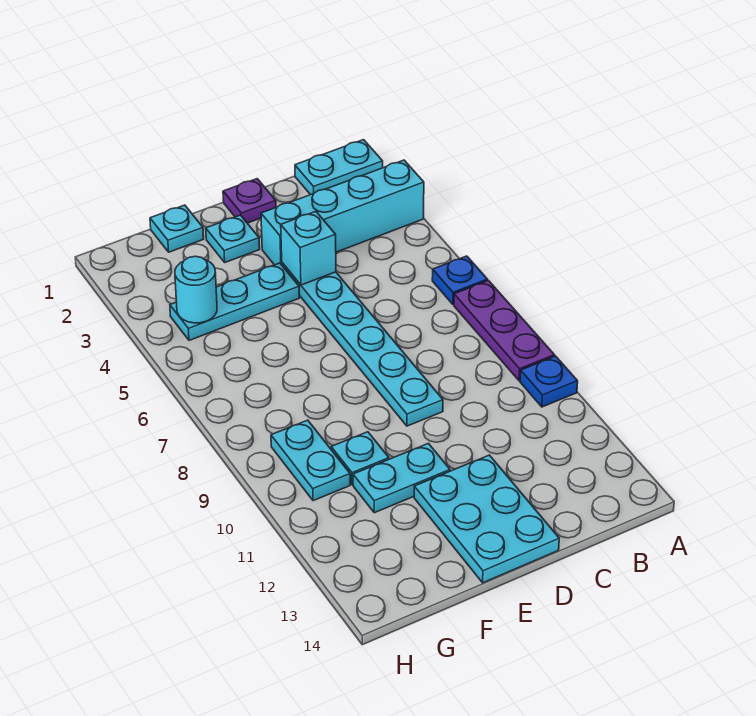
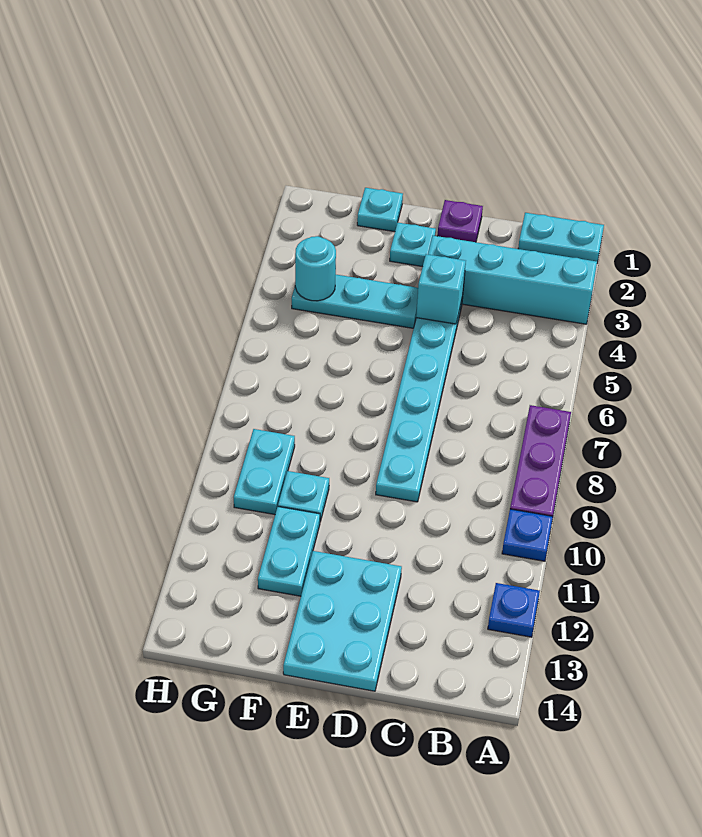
blue 1x1 plate [432,256,488,304] -> blue 1x1 plate moved to [488,583,540,637]
cyan 1x2 plate [353,443,450,513] -> cyan 1x2 plate turned to [258,507,320,596]

